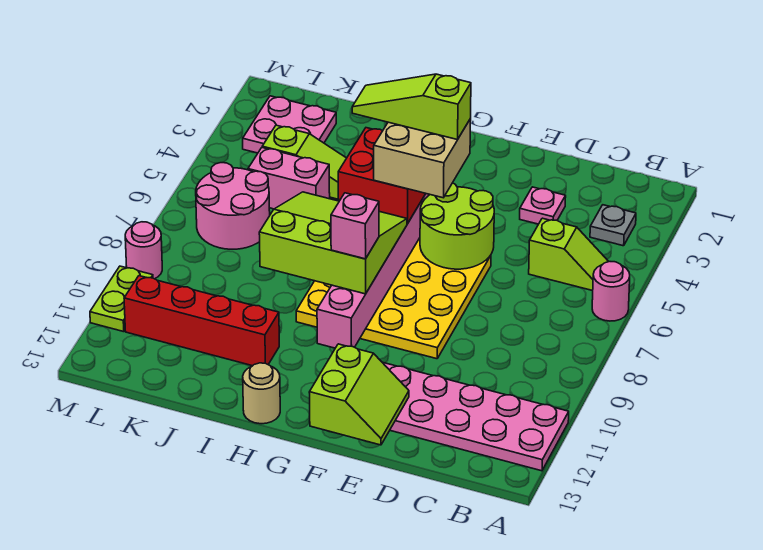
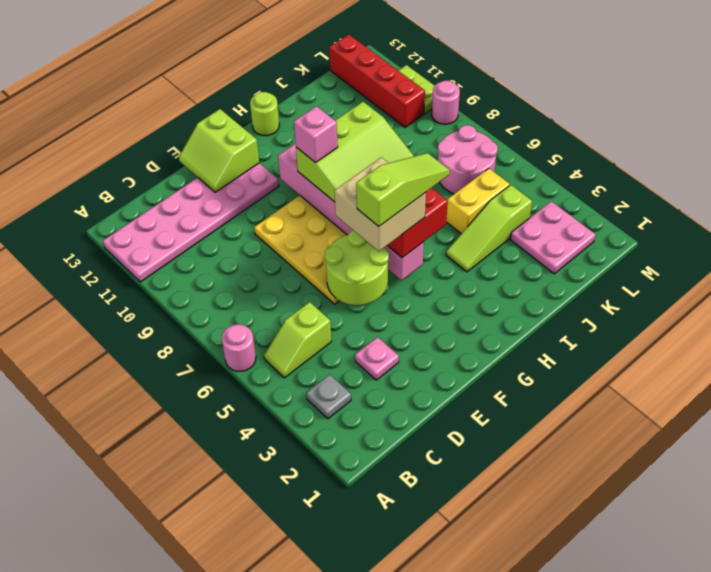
tan 1x1 round brick [243,363,280,424] -> lime 1x1 round brick [250,92,279,136]
red 1x4 brick [124,276,279,366] -> red 1x4 brick turned to [329,34,425,127]
pink 1x2 brick [248,148,330,209] -> yellow 1x2 brick [446,169,510,234]

